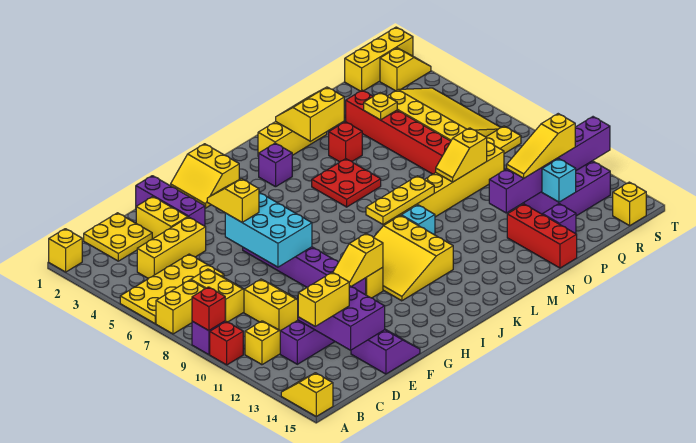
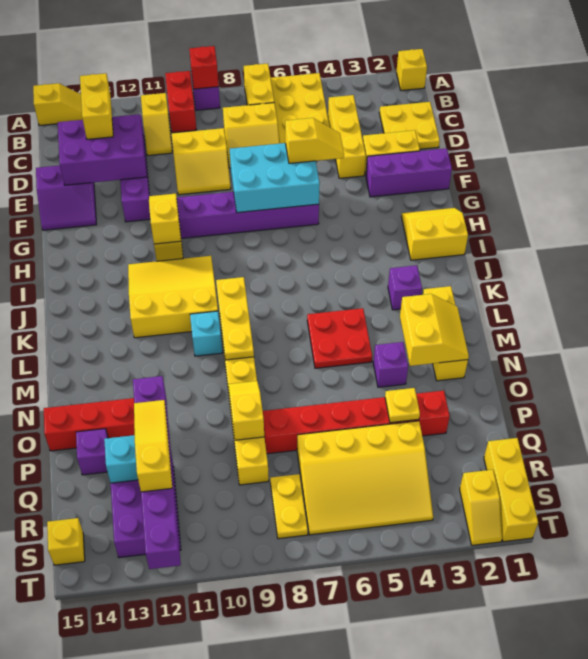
red 1x1 brick [210,321,243,365] -> red 1x2 brick [165,71,197,133]
red 1x1 brick [329,122,362,162] -> purple 1x1 brick [373,342,408,387]

